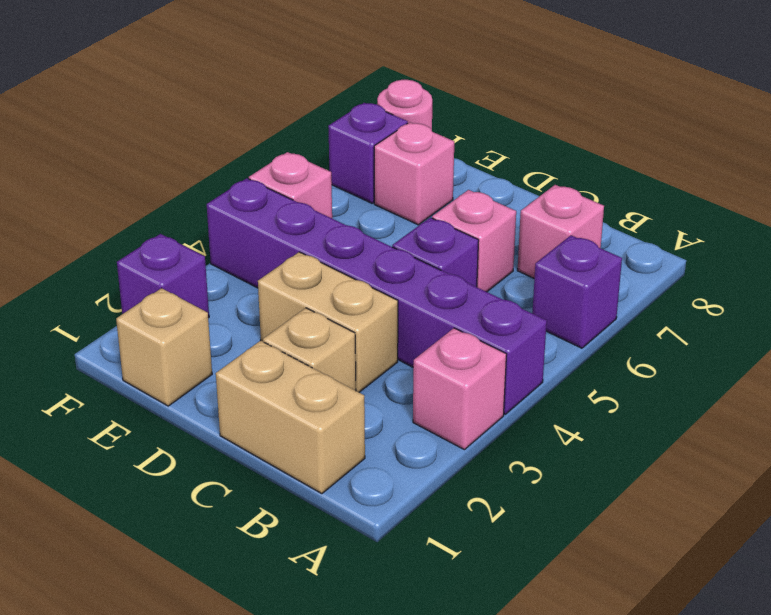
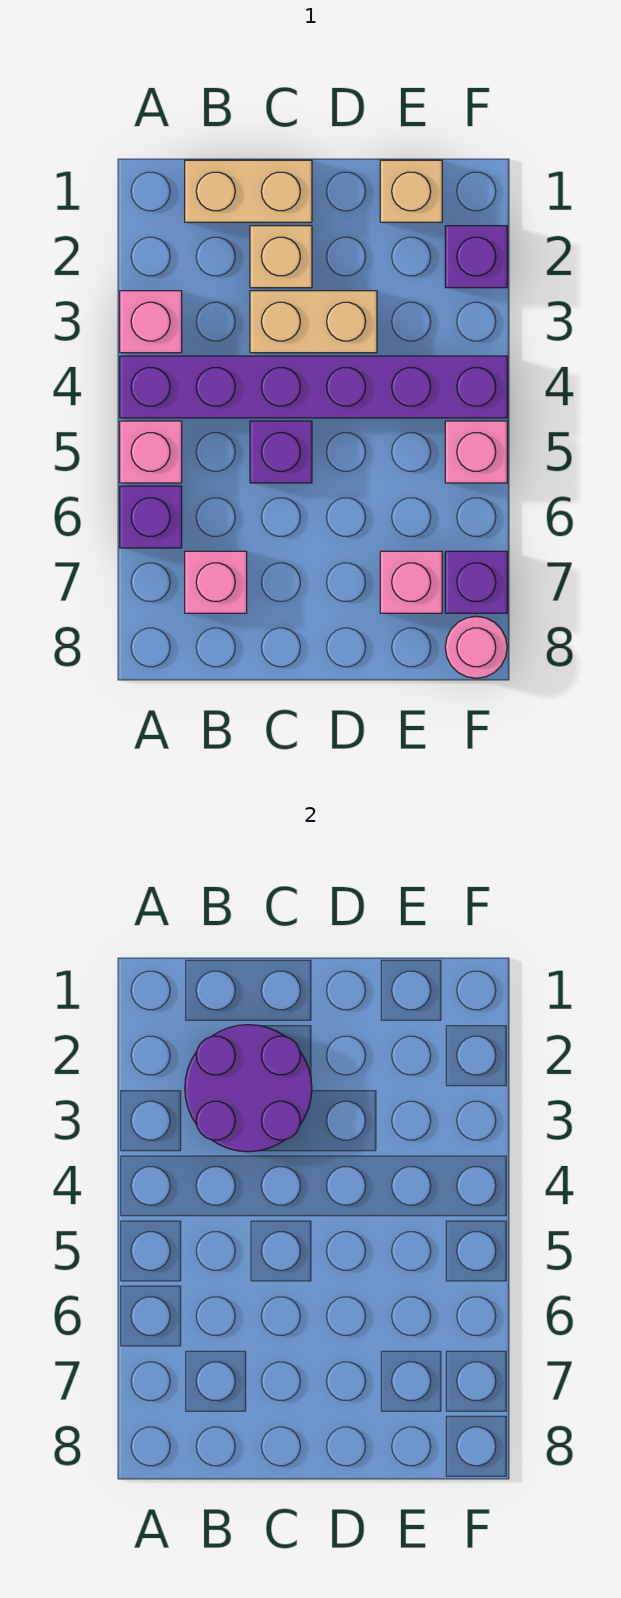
none -> purple 2x2 round brick [185,1025,312,1152]
pink 1x1 brick [432,190,516,292] -> pink 1x1 brick moved to [120,421,182,483]

